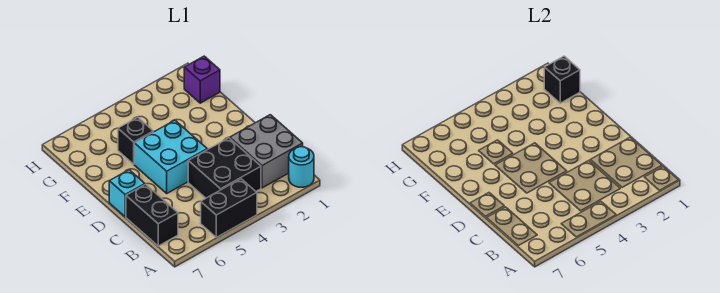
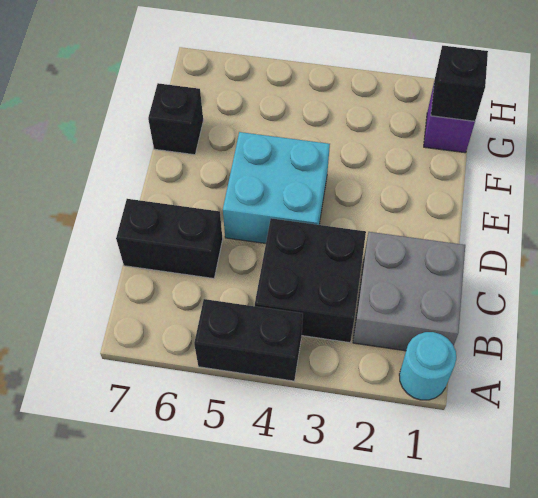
black 1x2 brick [126,184,178,246] -> black 1x2 brick turned to [116,199,223,279]
cyan 1x1 brick [109,170,145,217] -> none
black 1x1 brick [118,117,153,164] -> black 1x1 brick moved to [148,83,203,155]

